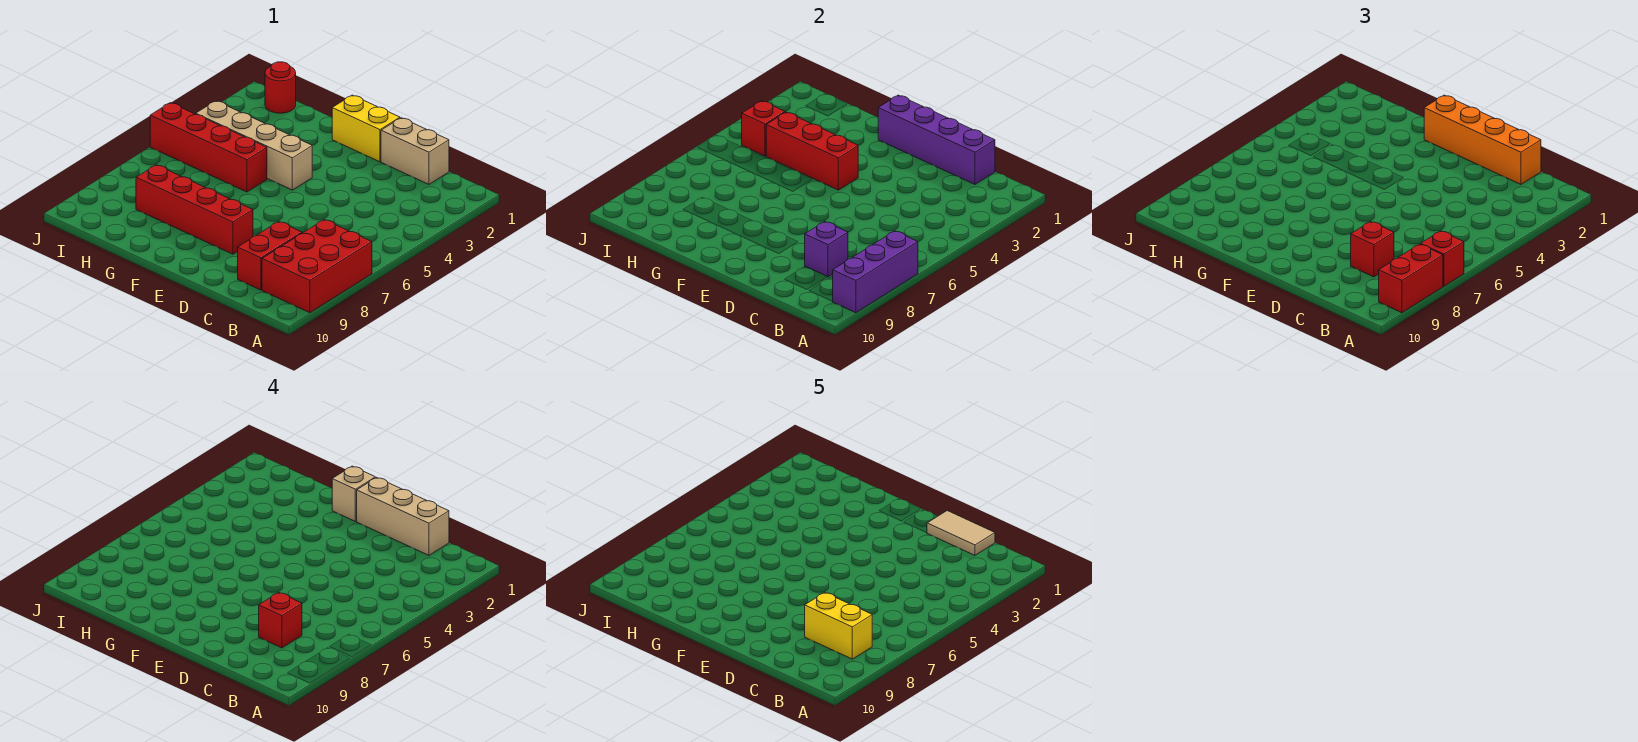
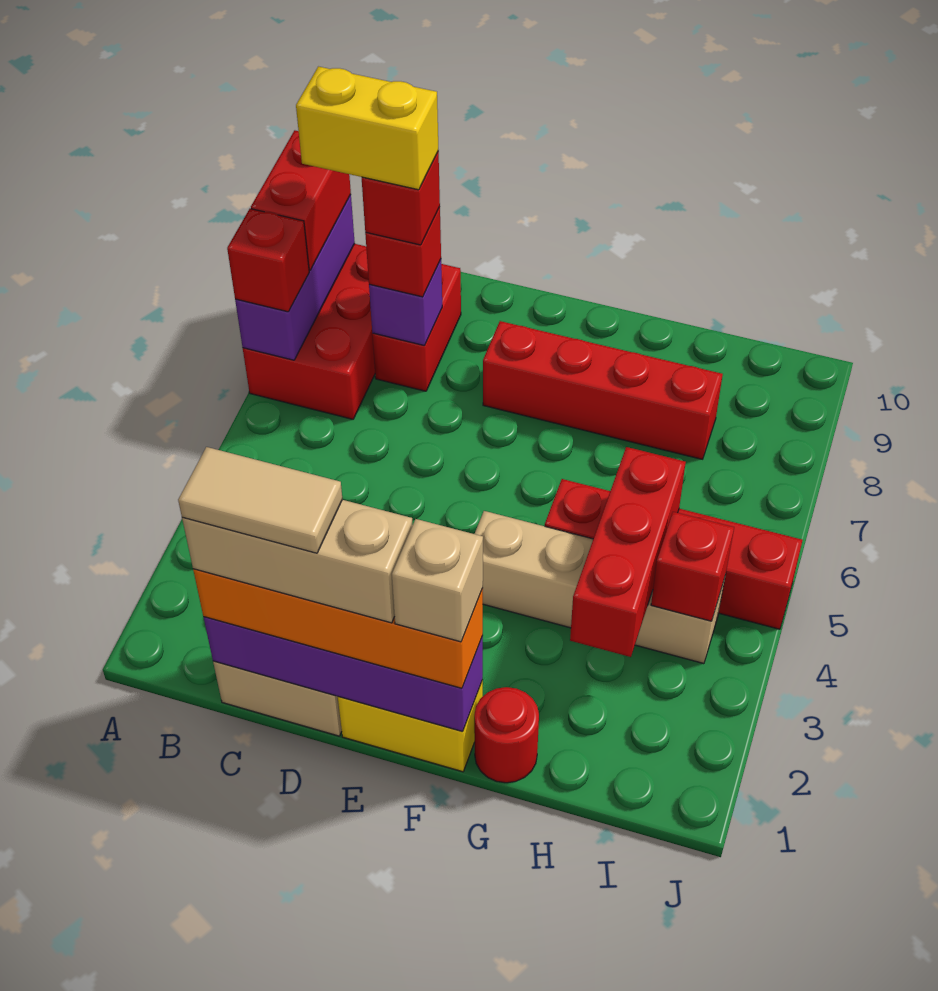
red 1x3 brick [766,112,858,190] -> red 1x3 brick turned to [570,447,686,657]
red 1x1 round brick [265,62,296,113] -> red 1x1 round brick moved to [474,687,539,783]

